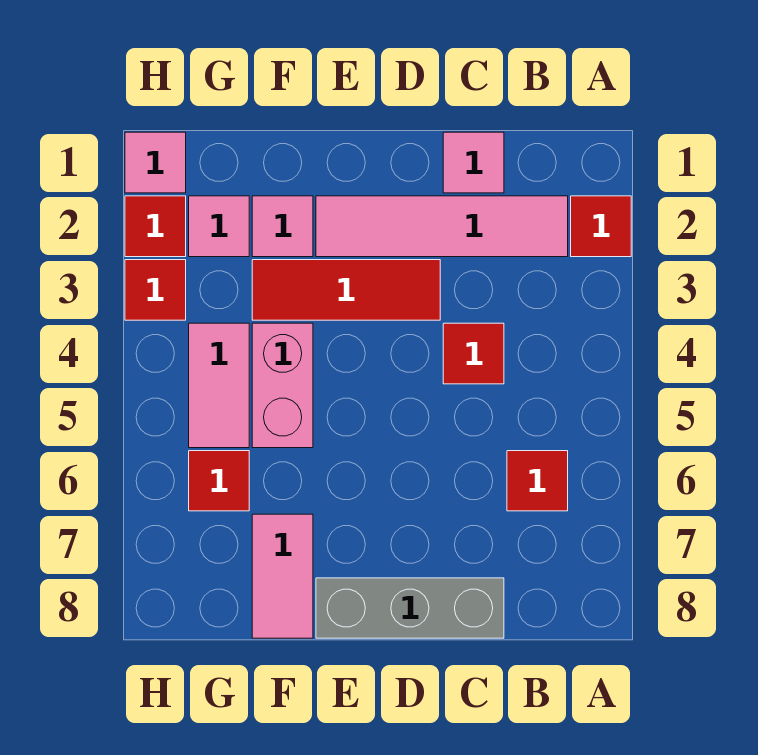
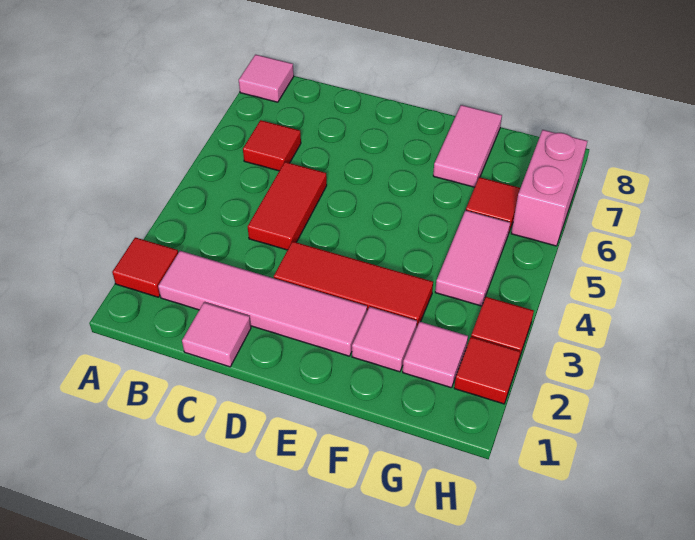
red 1x1 tile [443,323,504,384] -> red 1x2 tile [248,162,327,250]
grey 1x3 brick [316,578,504,638] -> none
pink 1x2 brick [252,323,313,448] -> pink 1x2 brick moved to [511,130,587,246]
pink 1x1 tile [125,132,186,193] -> pink 1x1 tile moved to [239,55,294,102]

